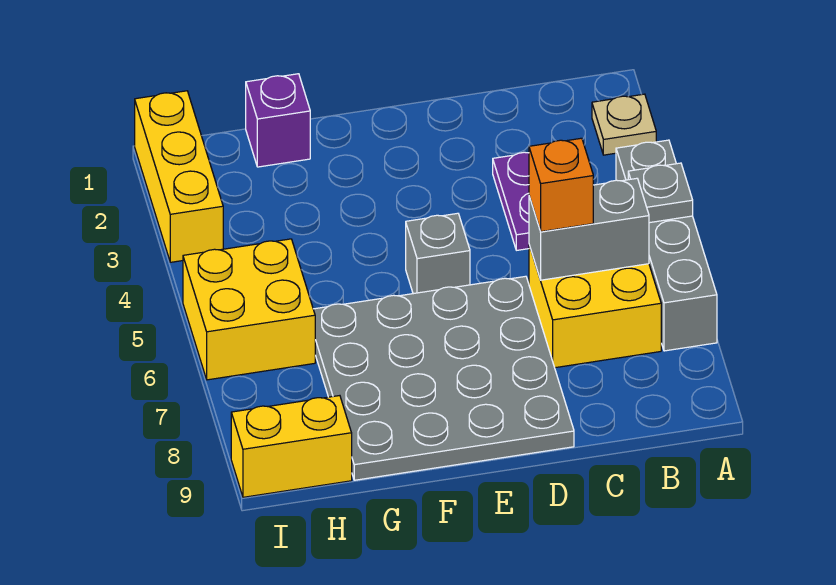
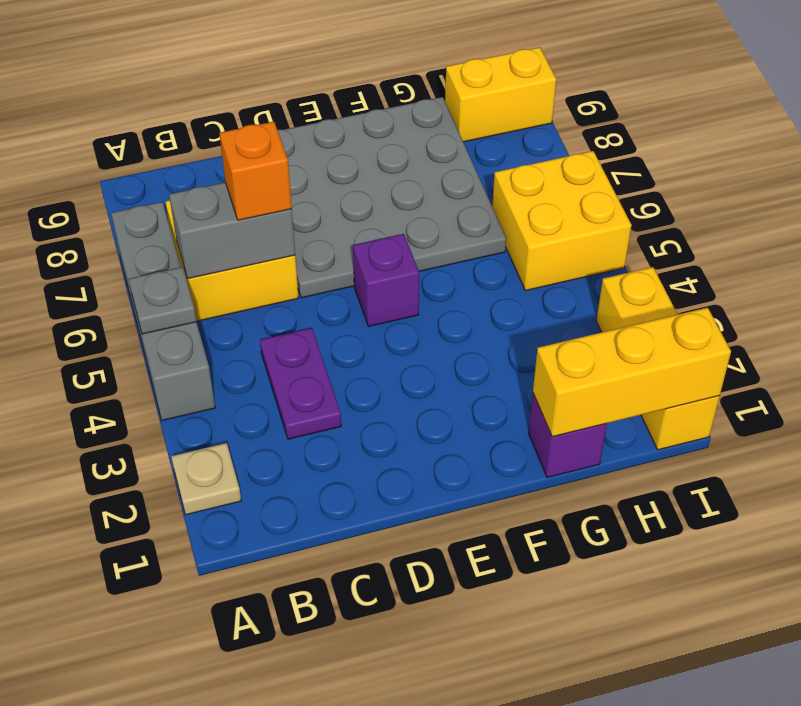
grey 1x1 brick [406,213,470,294] -> purple 1x1 brick [353,234,419,326]
none -> yellow 1x3 brick [533,308,731,437]

